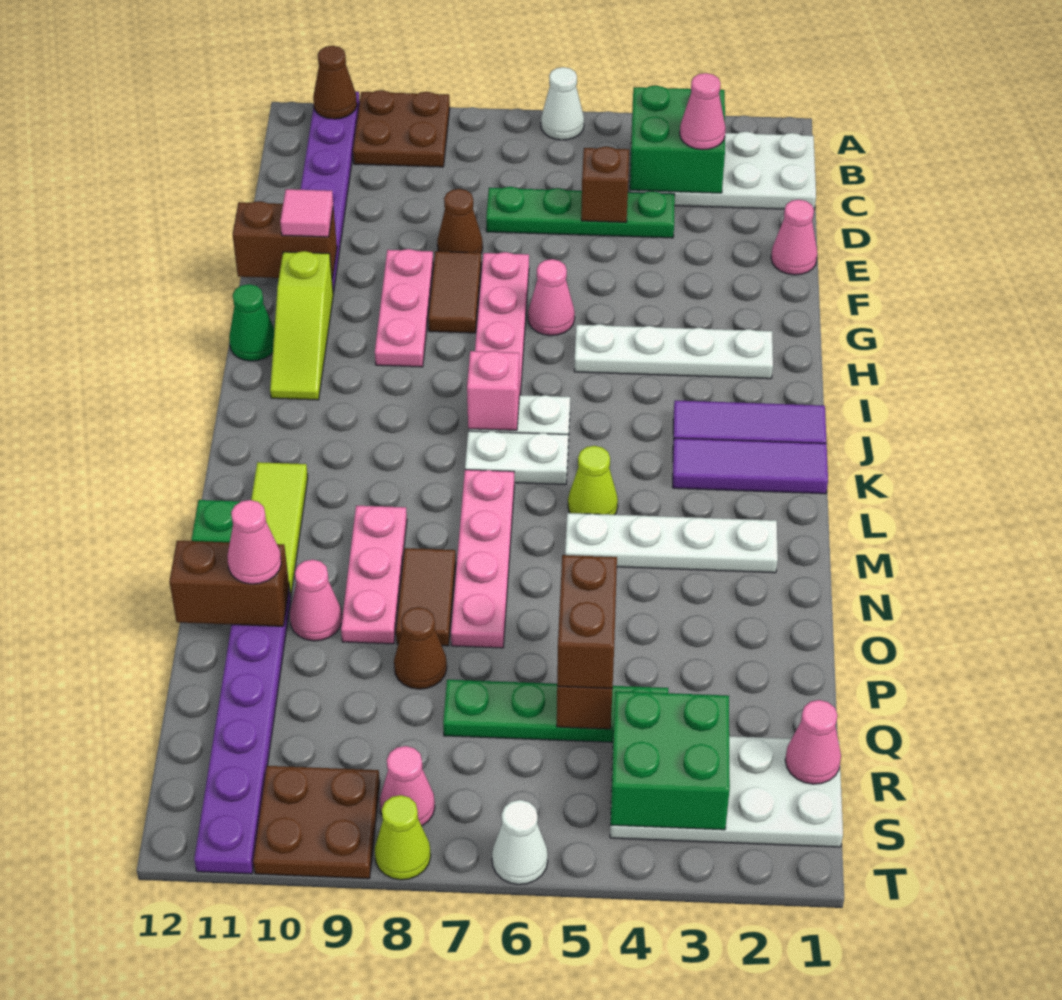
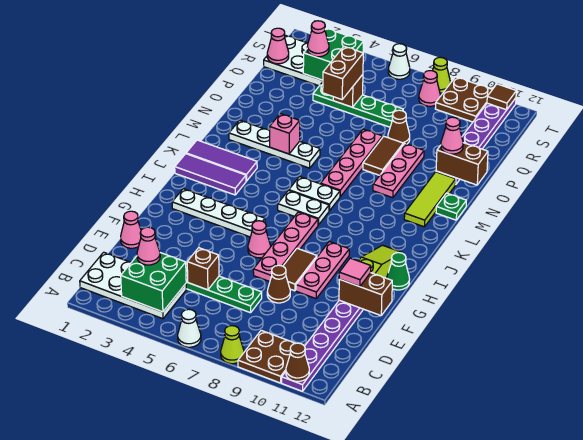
pink 1x1 brick [467,351,520,430] -> pink 1x1 brick moved to [270,114,300,154]
lime 1x1 cone [568,446,618,515] -> lime 1x1 cone moved to [221,326,244,364]
pink 1x1 cone [290,560,342,641] -> pink 1x1 cone moved to [307,21,329,57]
none -> brown 1x1 tile [487,84,516,110]

